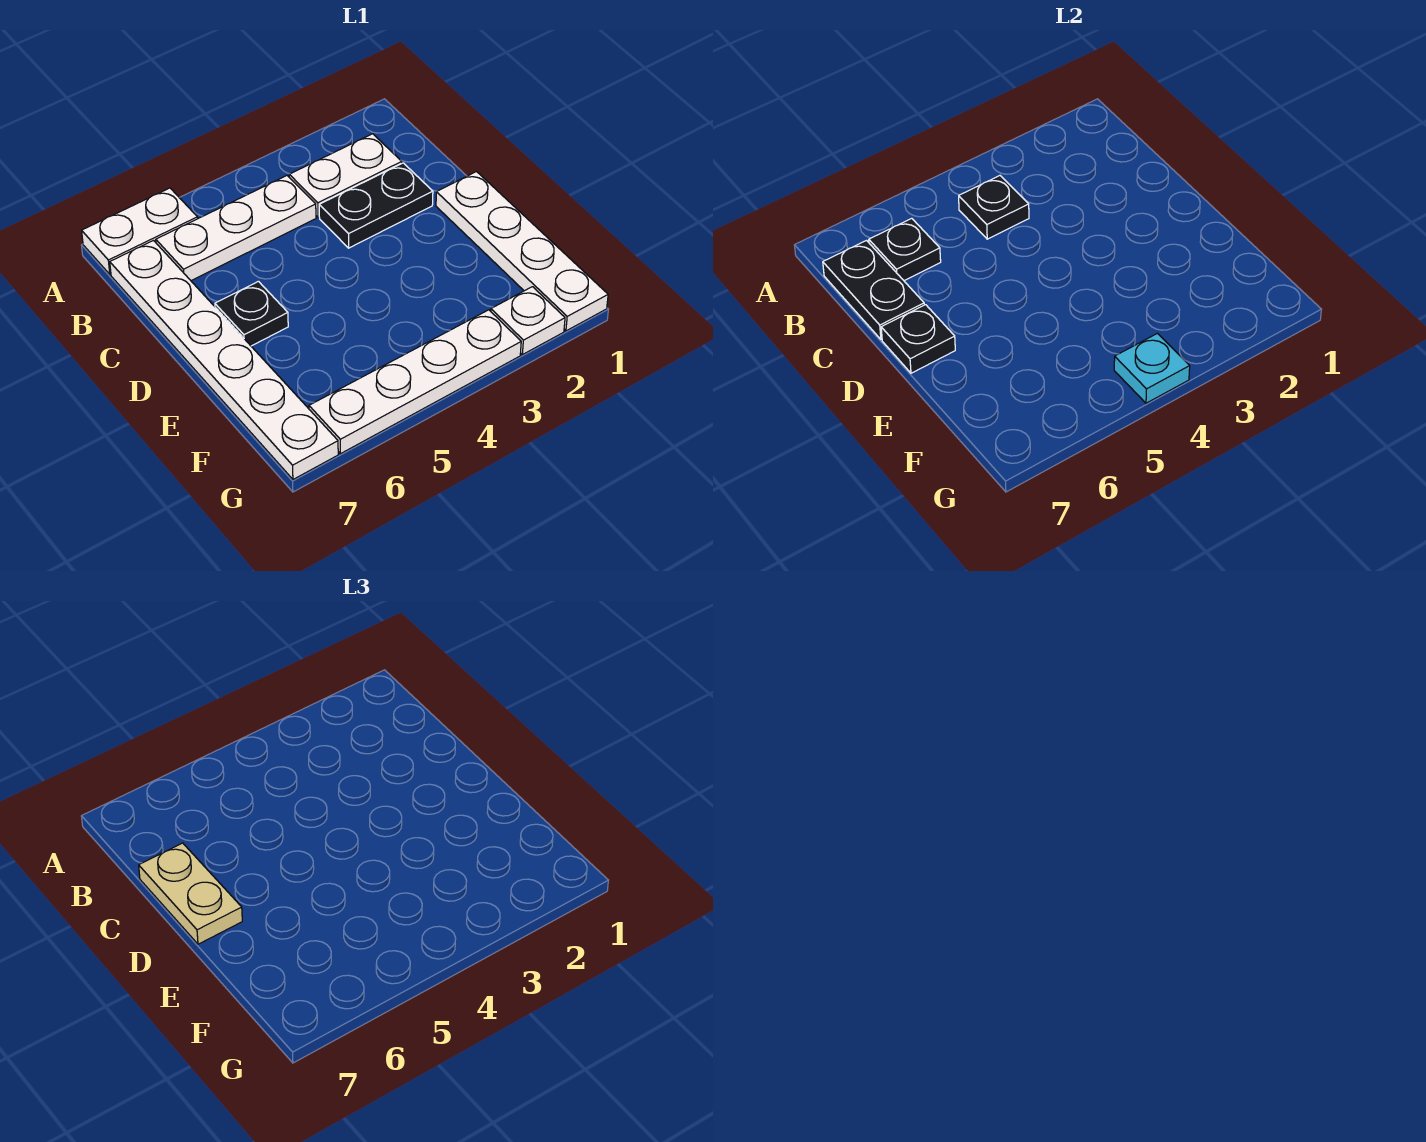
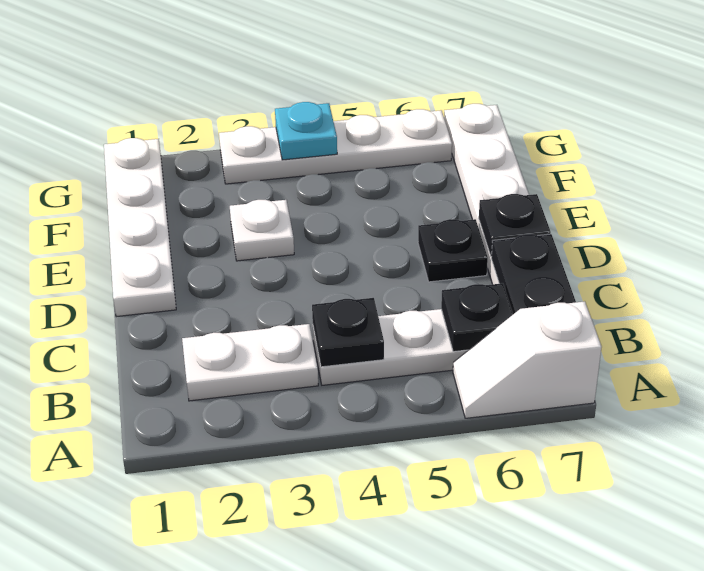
white 1x2 plate [82,188,198,274] -> white 1x2 slope [453,301,602,418]
black 1x2 plate [319,163,433,248] -> none
tan 1x2 plate [139,843,242,944] -> none
white 1x1 plate [491,287,565,355] -> white 1x1 plate moved to [230,200,294,261]

